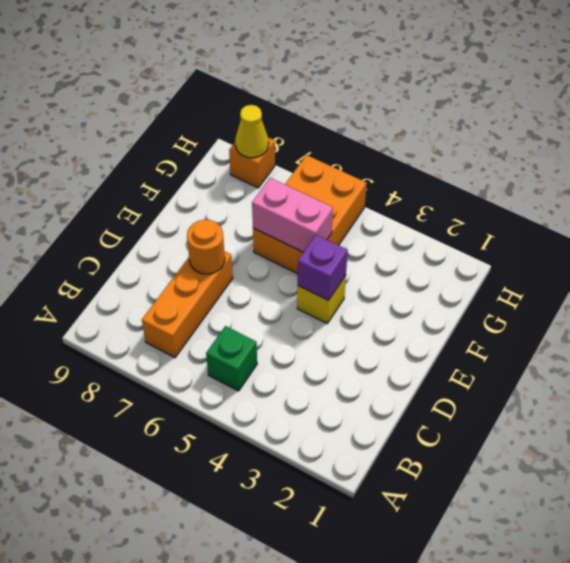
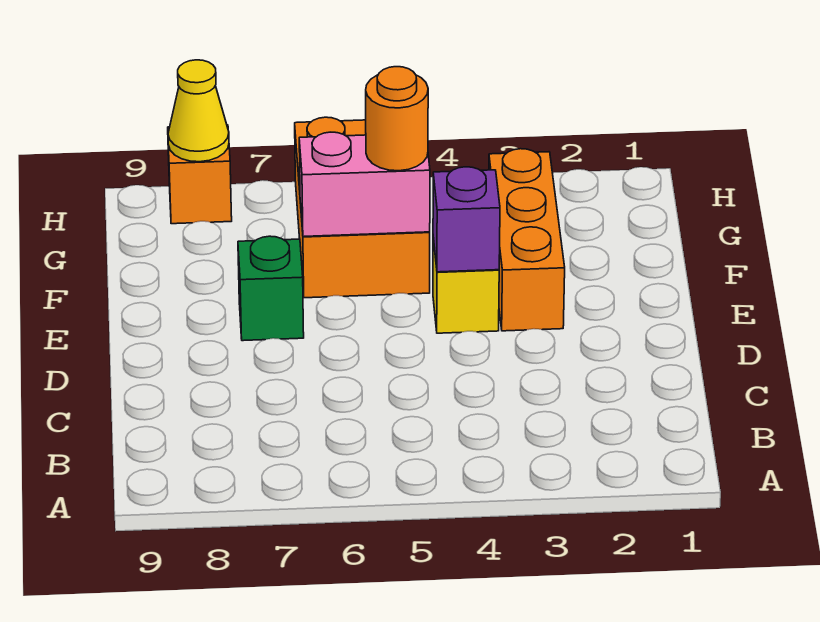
green 1x1 brick [206,326,257,391] -> green 1x1 brick moved to [238,236,304,341]
orange 1x3 brick [142,251,233,358] -> orange 1x3 brick moved to [489,149,565,331]
orange 1x1 round brick [187,220,225,274] -> orange 1x1 round brick moved to [366,67,428,171]

